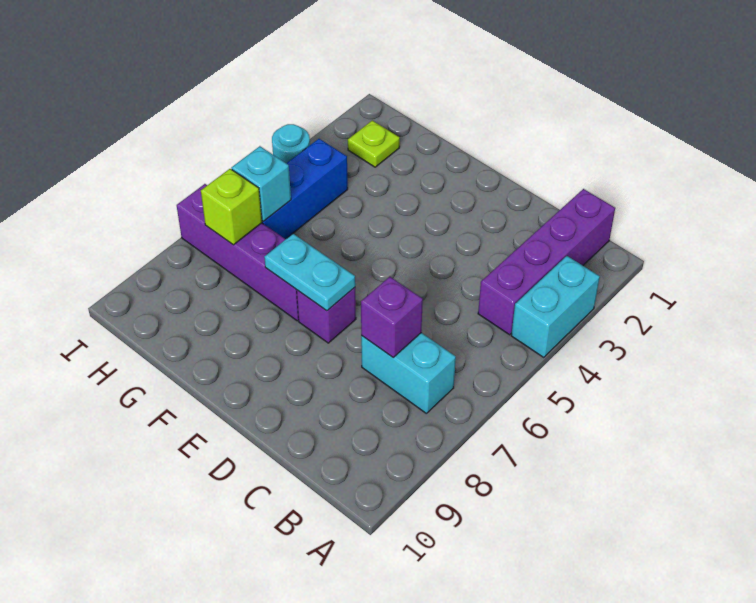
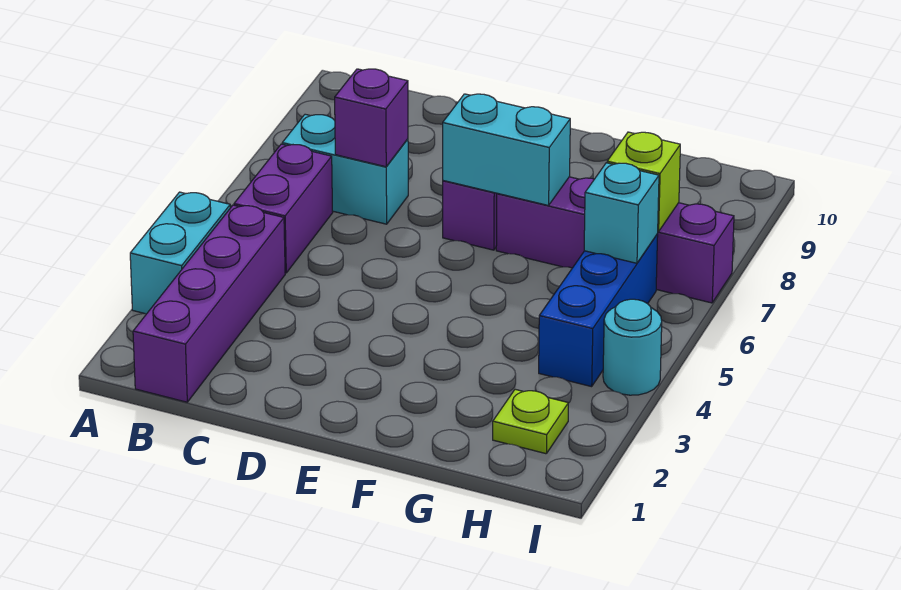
none -> purple 1x2 brick [234,144,333,273]
cyan 1x2 plate [264,234,355,311] -> cyan 1x2 brick [443,94,570,205]

